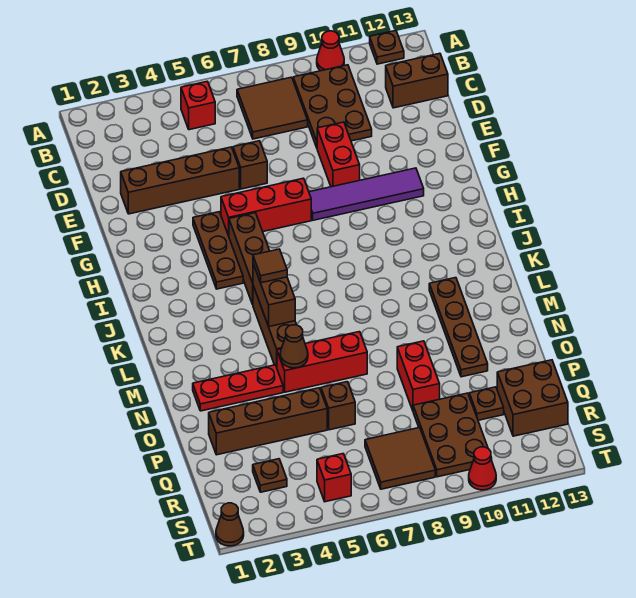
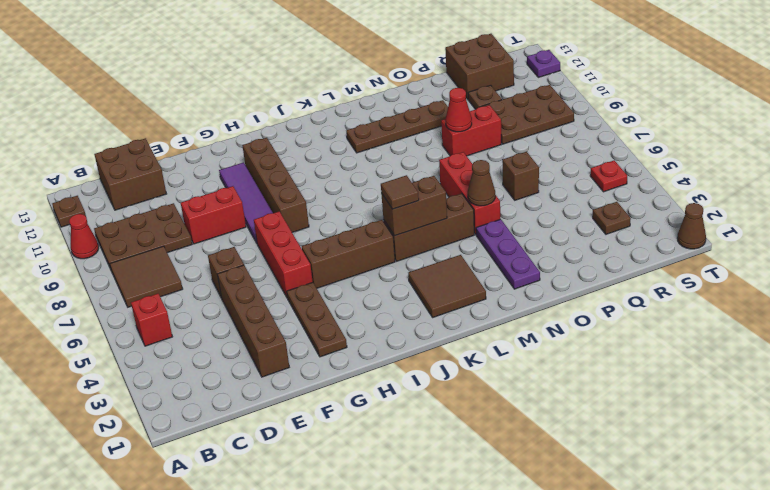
brown 1x2 brick [386,53,448,108] -> brown 2x2 brick [94,138,166,210]
brown 1x3 plate [193,212,243,289] -> brown 1x3 plate turned to [287,282,347,357]
red 1x3 plate [193,365,283,411] -> purple 1x3 plate [476,219,540,289]
brown 1x4 brick [209,388,327,455] -> brown 1x4 brick moved to [242,138,309,232]
brown 2x2 tile [365,428,435,489] -> brown 2x2 tile moved to [408,255,486,317]
red 1x1 brick [317,454,351,502] -> red 1x1 plate [590,160,627,192]
red 1x1 cone [469,447,496,490] -> red 1x1 cone moved to [446,88,472,132]
none -> purple 1x1 plate [527,50,560,77]

